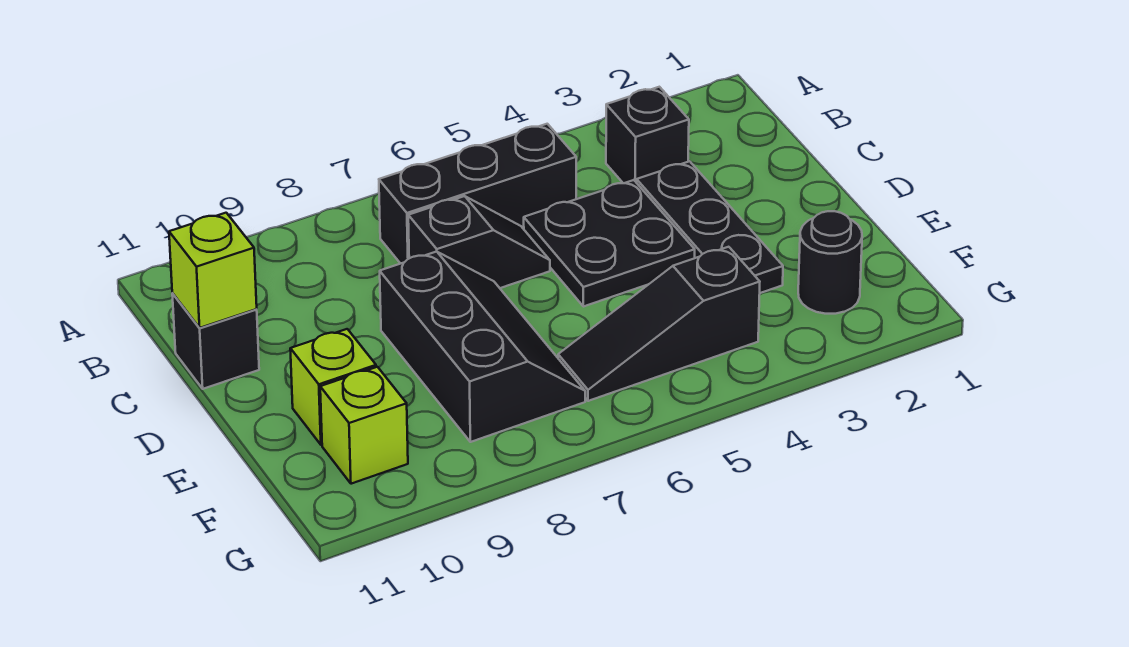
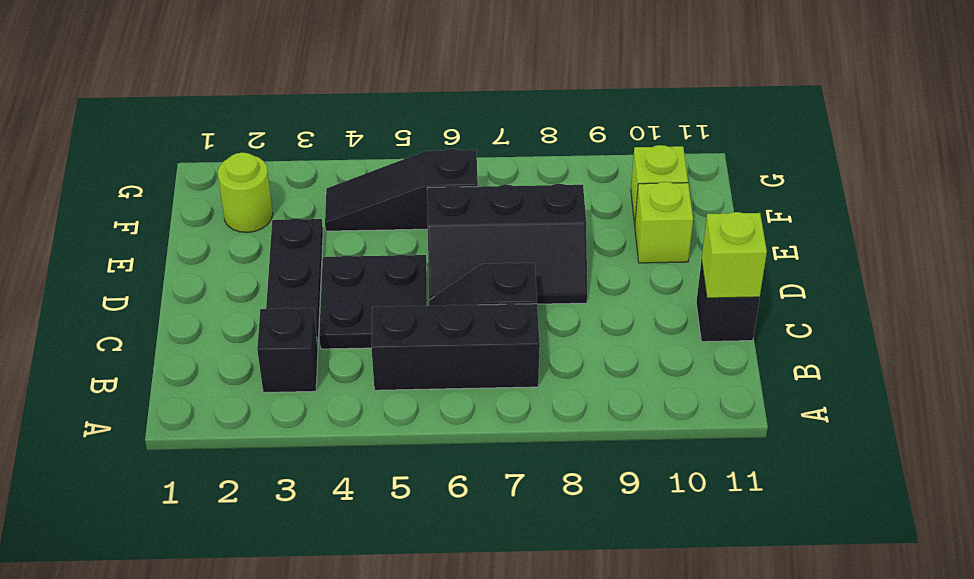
black 2x3 slope [380,252,585,442] -> black 2x3 slope turned to [427,184,587,304]
black 1x1 round brick [798,211,862,314] -> lime 1x1 round brick [218,153,273,233]
black 1x3 slope [558,247,760,401] -> black 1x3 slope turned to [325,149,478,231]

